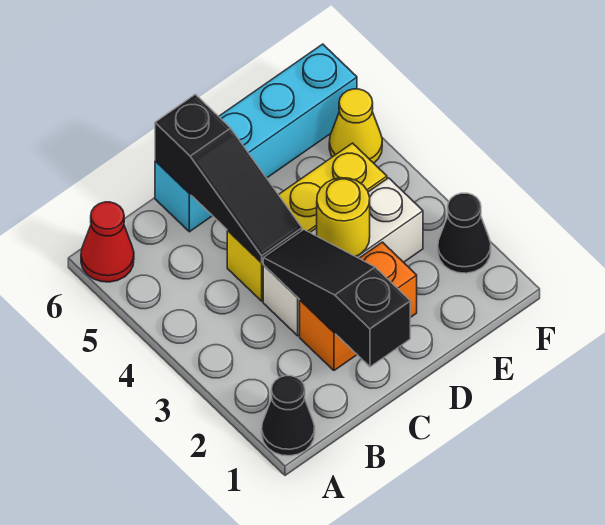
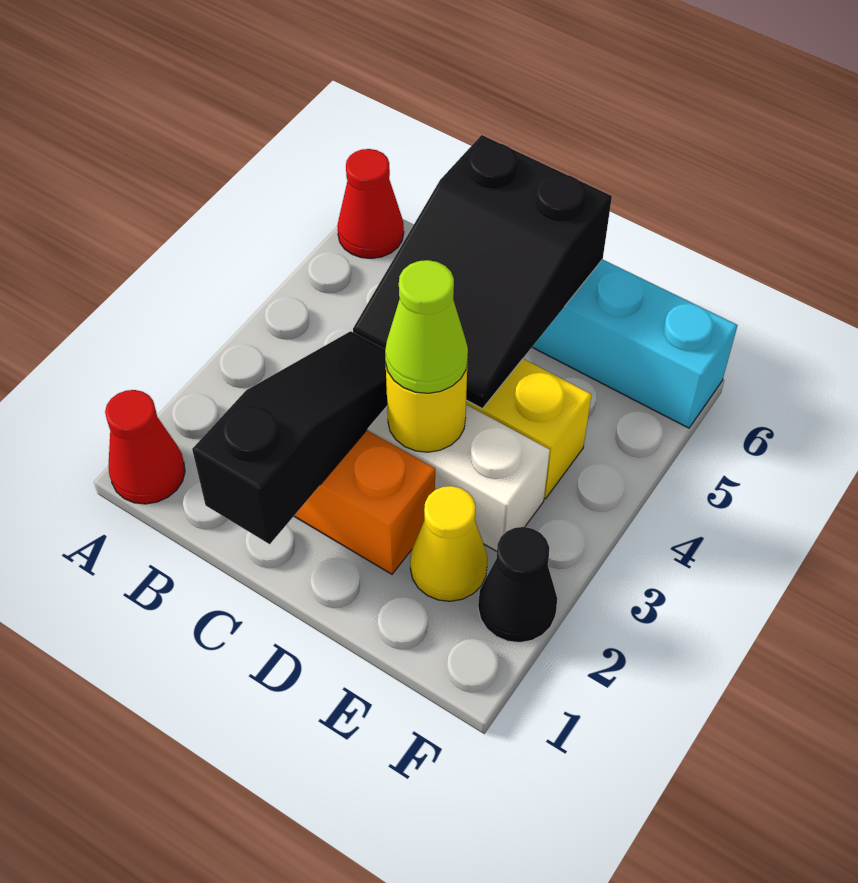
black 1x1 cone [262,376,315,456] -> red 1x1 cone [105,390,185,504]
black 1x3 slope [155,94,302,262] -> black 2x3 slope [353,135,612,409]
none -> lime 1x1 cone [385,260,468,393]
yellow 1x1 cone [329,89,382,163] -> yellow 1x1 cone moved to [410,486,488,601]

